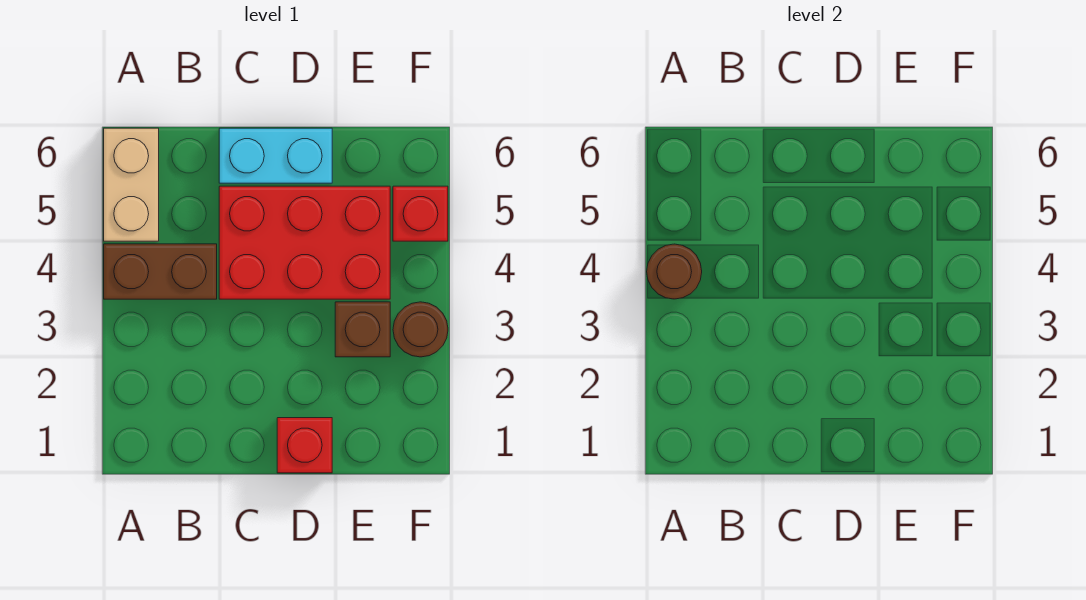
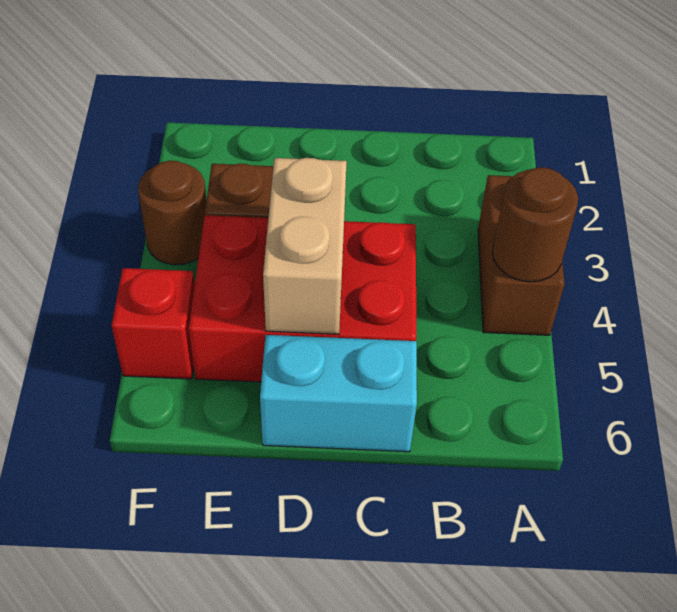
brown 1x2 brick [104,244,217,299] -> brown 1x2 brick turned to [478,175,565,335]
tan 1x2 brick [104,128,159,241] -> tan 1x2 brick moved to [263,158,347,334]
red 1x1 brick [277,418,332,473] -> none

